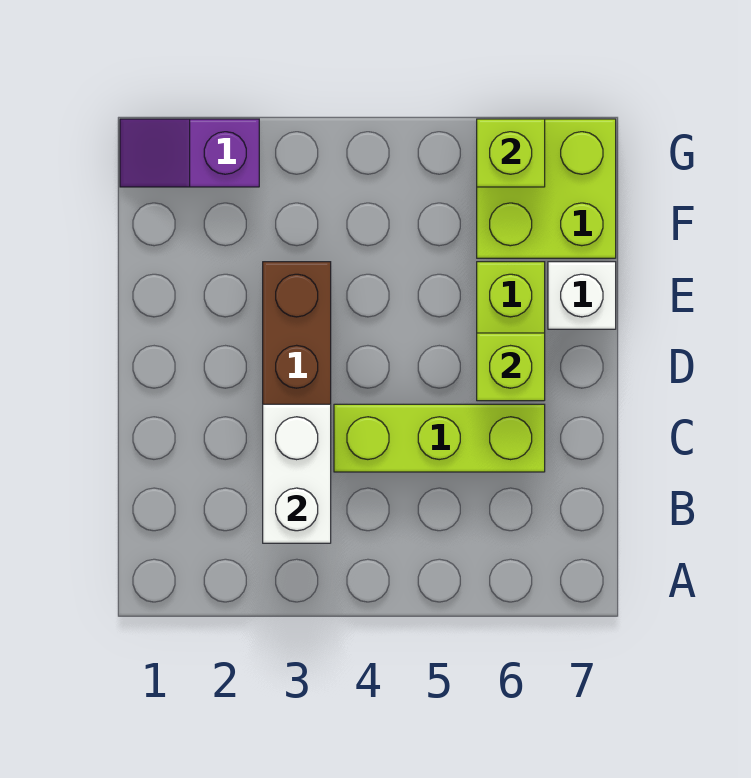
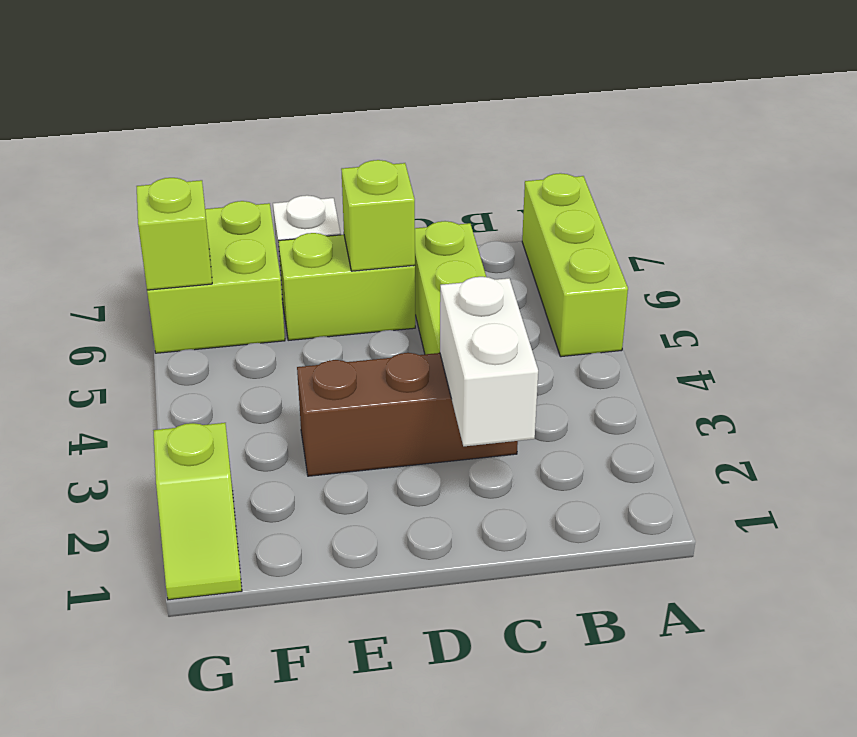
none -> lime 1x3 brick [522,173,628,357]
white 1x2 brick [263,404,331,543] -> white 1x2 brick turned to [440,277,538,446]
purple 1x2 slope [120,119,259,187] -> lime 1x2 slope [153,423,242,600]

